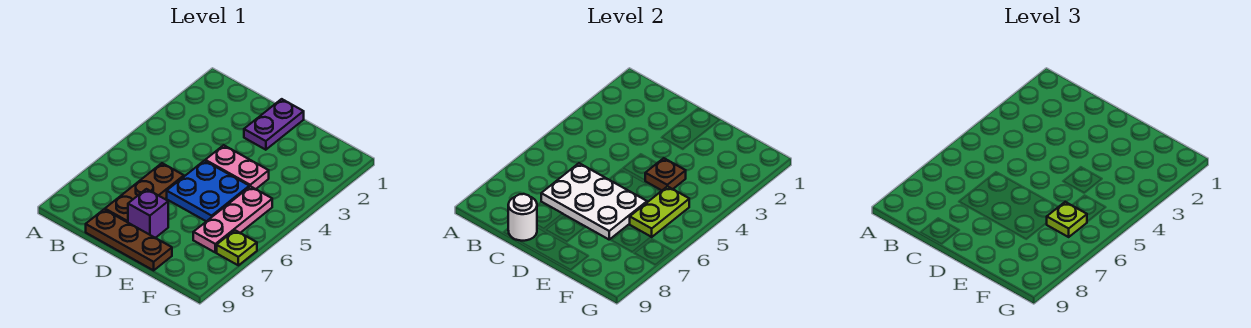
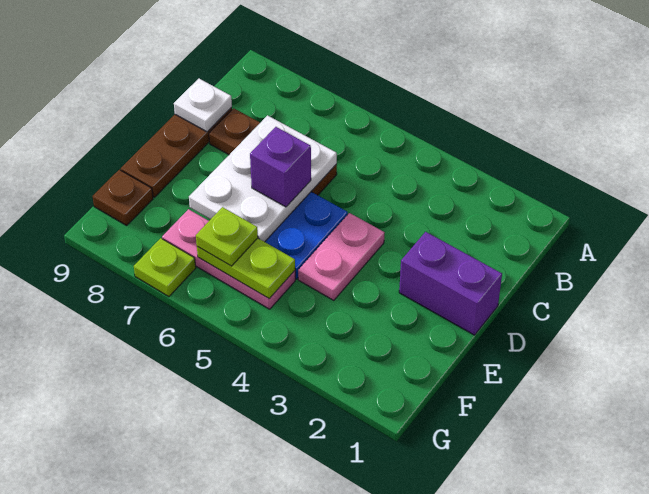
white 1x1 round brick [508,194,537,241] -> white 1x1 plate [174,79,232,132]
purple 1x2 plate [244,99,304,150] -> purple 1x2 brick [399,232,502,335]
purple 1x1 brick [128,189,168,238] -> purple 1x1 brick moved to [250,127,311,207]
brown 1x1 plate [645,158,686,190] -> brown 1x1 plate moved to [93,170,153,225]

